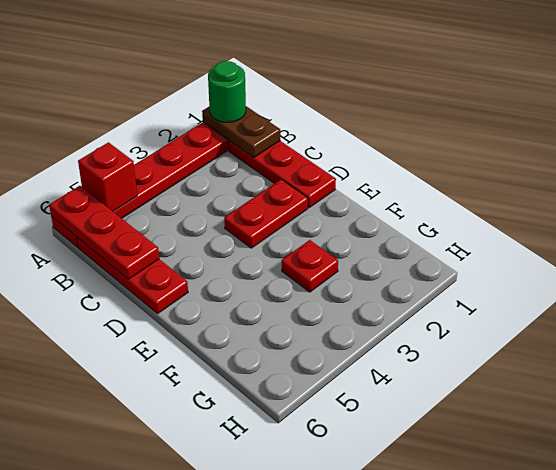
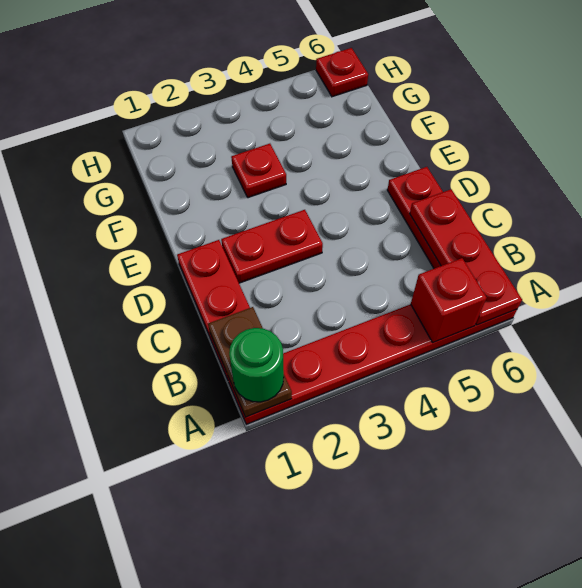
none -> red 1x1 plate [316,48,368,97]

